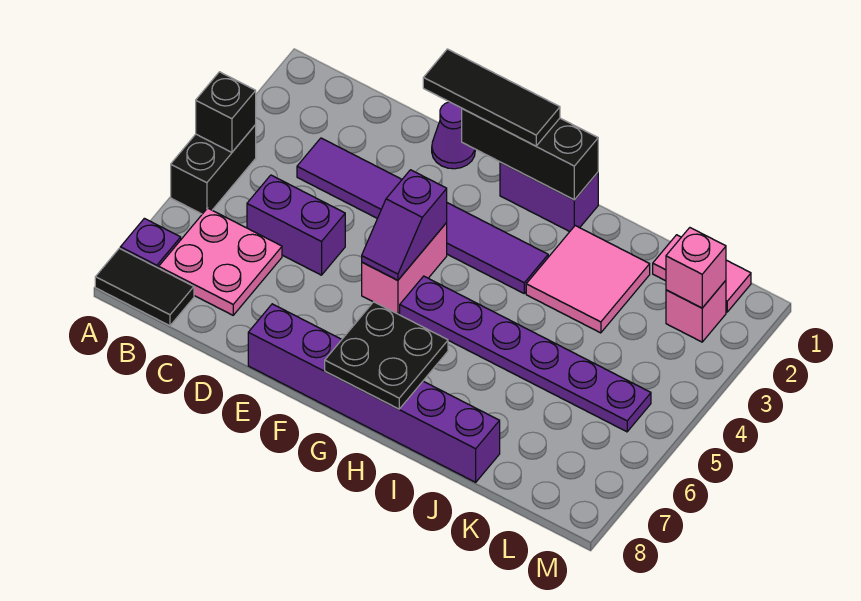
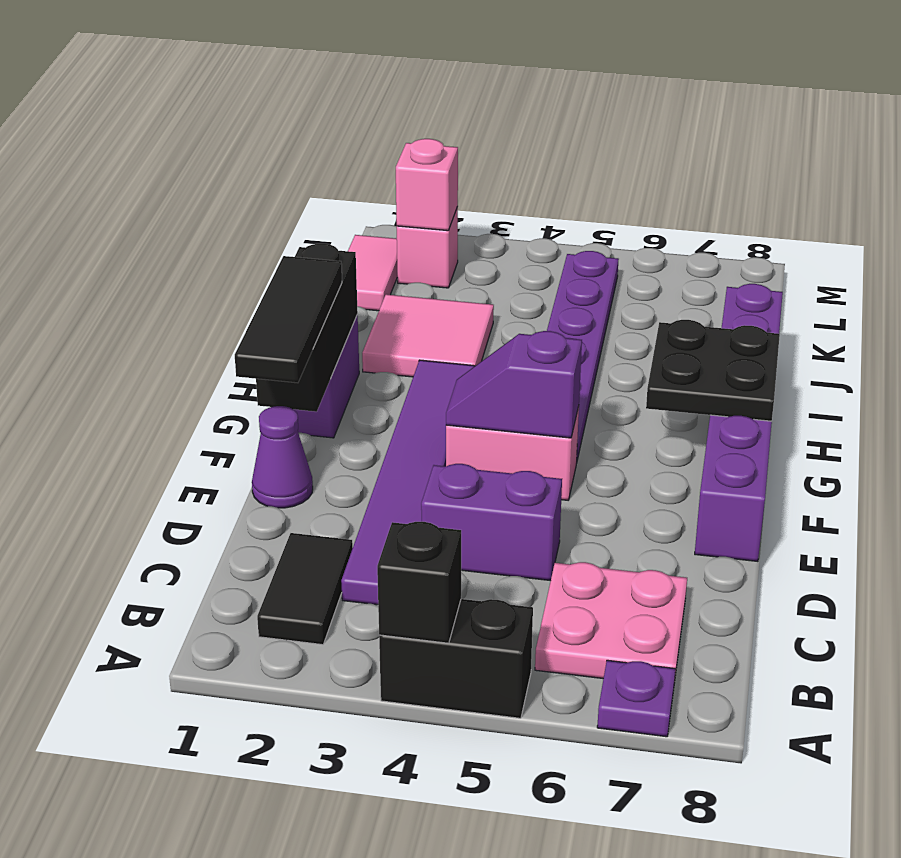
black 1x2 tile [95,248,194,326] -> black 1x2 tile moved to [257,533,353,645]
purple 1x2 brick [247,175,345,275] -> purple 1x2 brick turned to [421,464,562,581]
purple 1x2 slope [362,170,447,280] -> purple 1x2 slope turned to [446,331,582,438]

